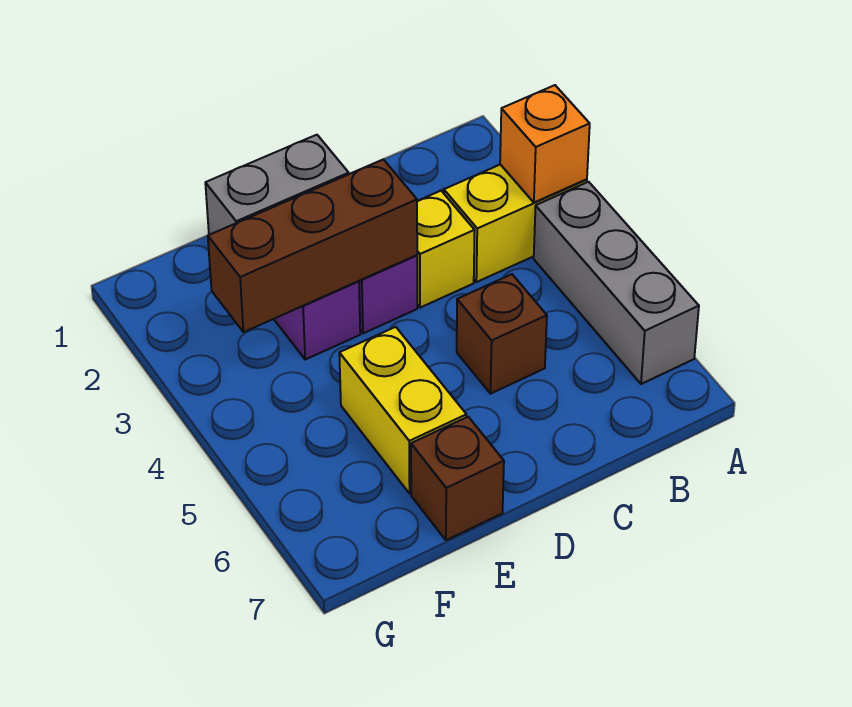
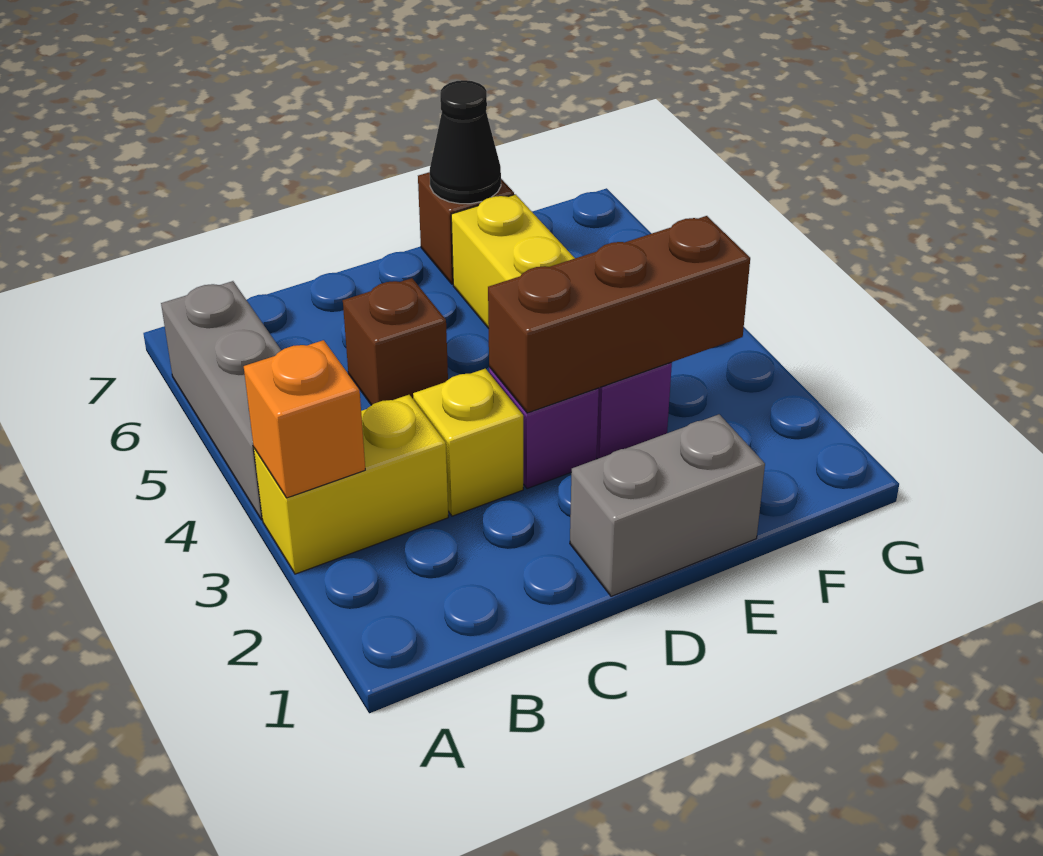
none -> black 1x1 cone [430,80,501,204]

